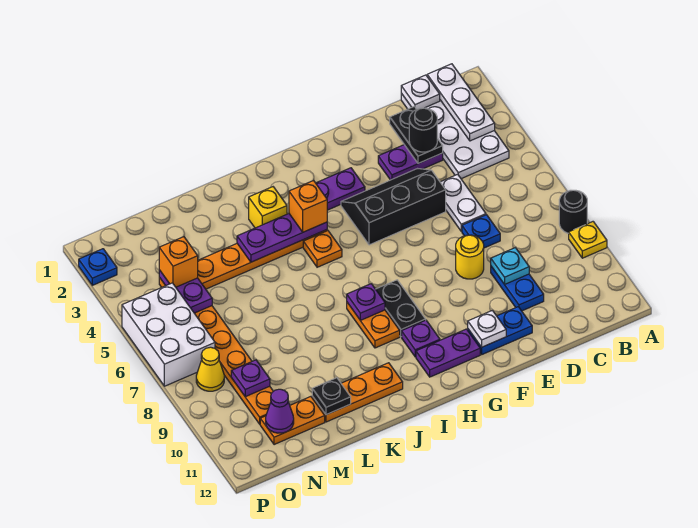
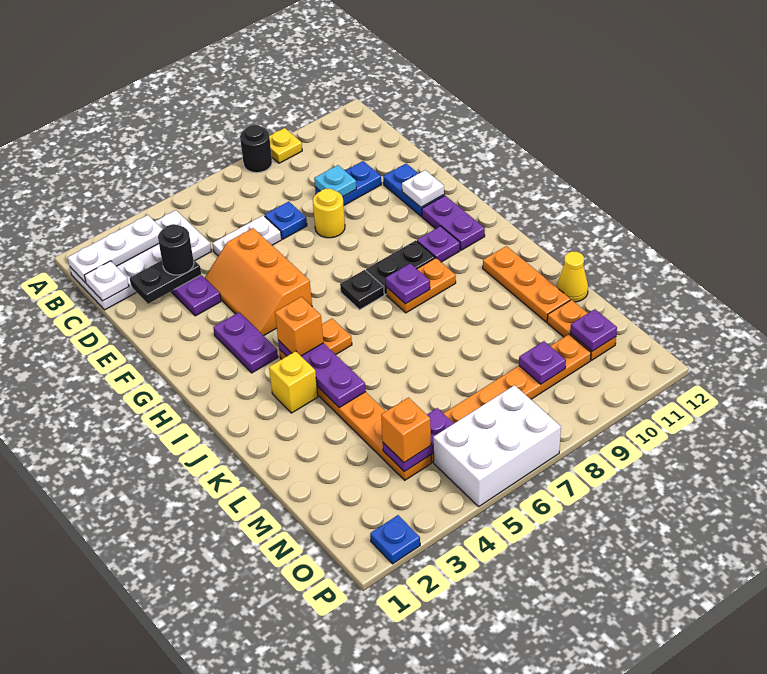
black 2x3 slope [341,169,446,245] -> orange 2x3 slope [205,228,312,336]
black 1x1 plate [312,378,351,415] -> black 1x1 plate moved to [340,270,384,310]
purple 1x1 cone [266,389,294,433] -> purple 1x1 plate [570,309,617,351]
yellow 1x1 cone [196,347,224,391] -> yellow 1x1 cone moved to [557,251,588,302]

